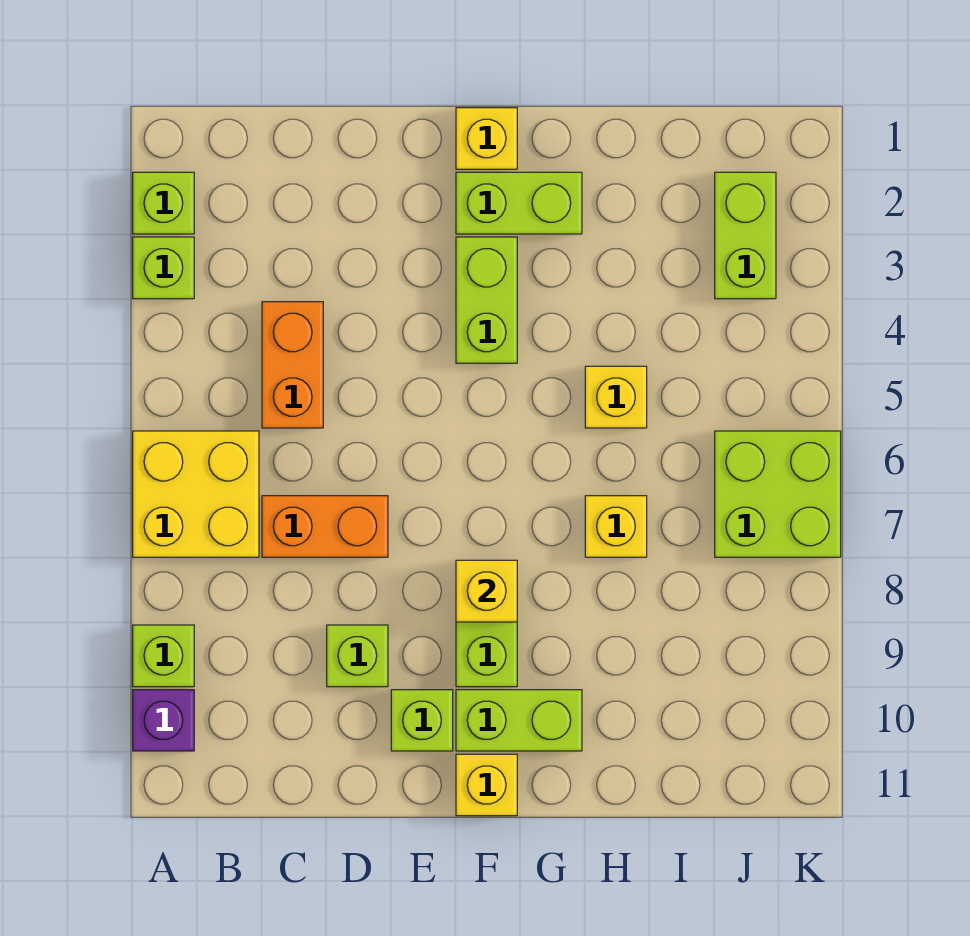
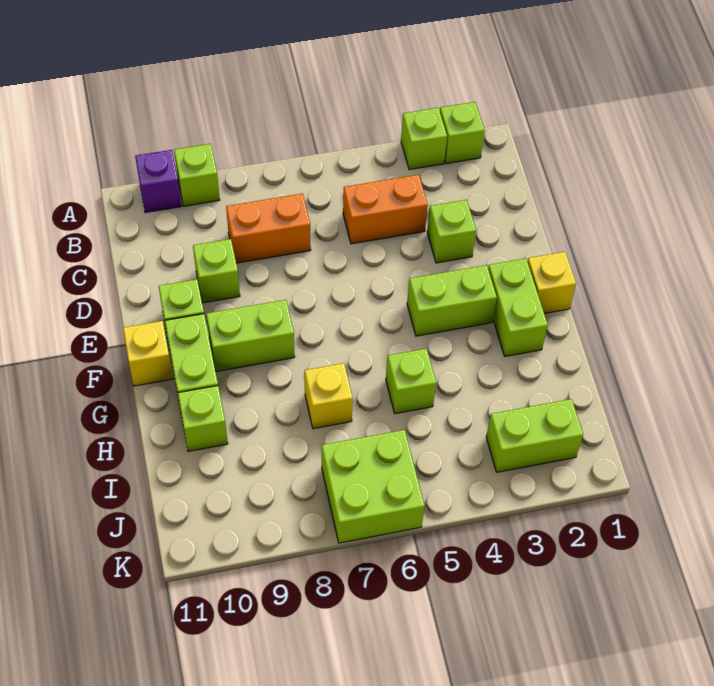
yellow 2x2 brick [133,431,259,557] -> none
orange 1x2 brick [262,496,388,557] -> orange 1x2 brick turned to [226,194,311,263]
none -> lime 1x1 brick [427,200,476,263]
yellow 1x1 brick [456,560,517,622] -> none
yellow 1x1 brick [585,366,647,428] -> lime 1x1 brick [386,349,436,414]
none -> lime 1x1 brick [178,386,228,451]

